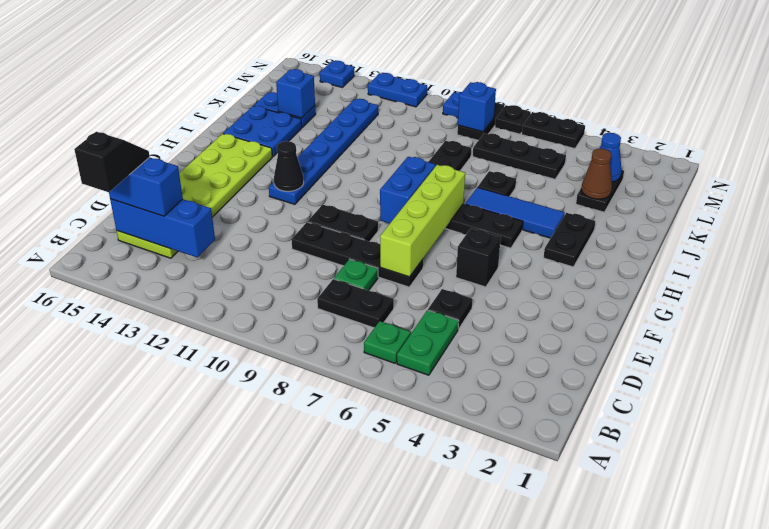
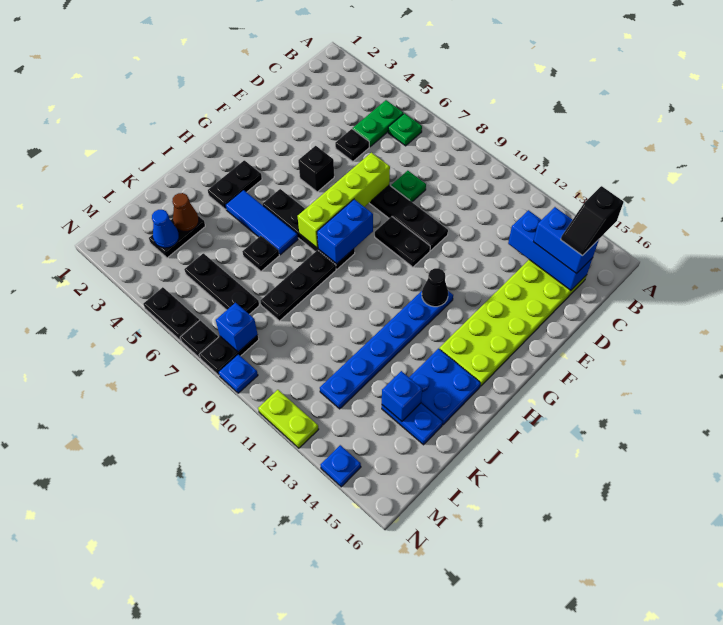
black 1x2 plate [317,279,394,328] -> none
blue 1x2 plate [368,73,427,107] -> lime 1x2 plate [258,390,319,448]

